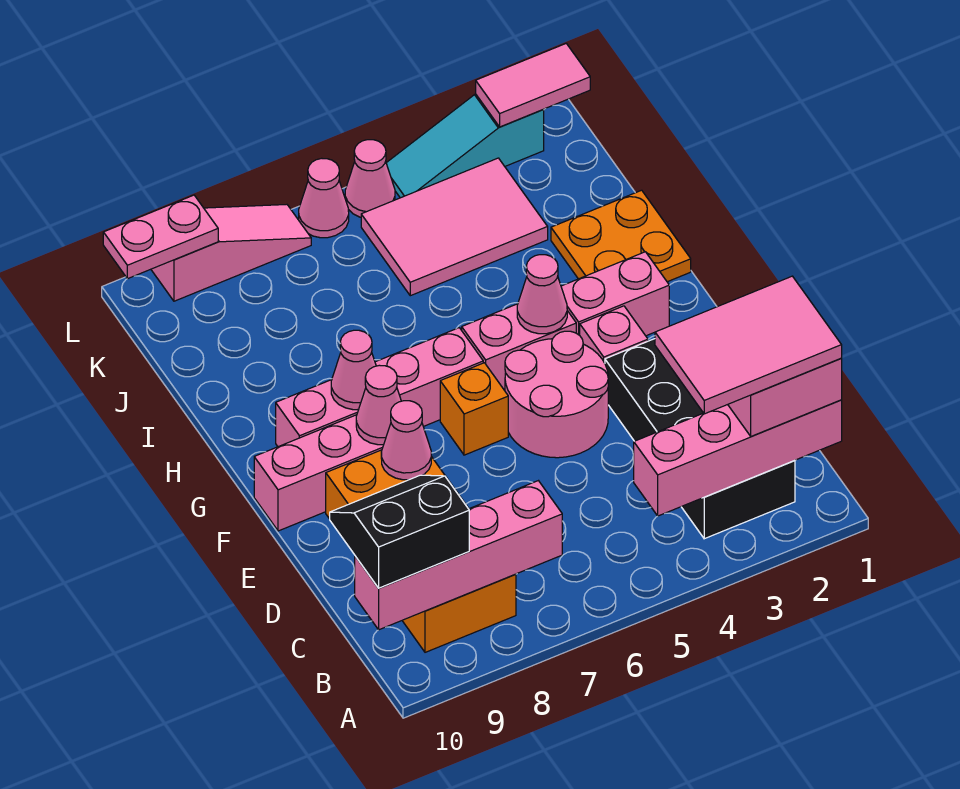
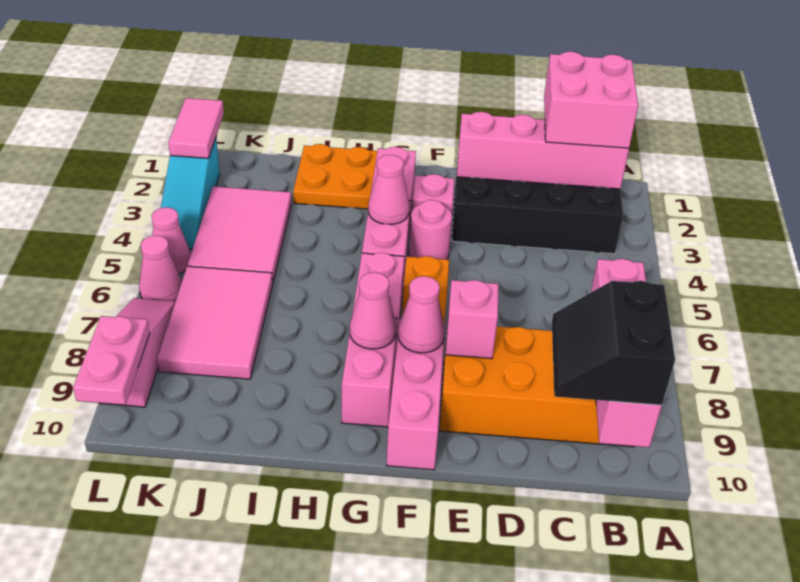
pink 1x4 brick [634,400,842,516] -> pink 1x4 brick turned to [457,112,629,189]
pink 2x3 tile [655,276,842,414] -> pink 2x3 tile moved to [157,266,273,379]
pink 2x2 round brick [505,331,608,458] -> pink 1x1 round brick [409,200,452,260]
pink 1x1 cone [381,401,431,480] -> pink 1x1 brick [446,280,498,359]

